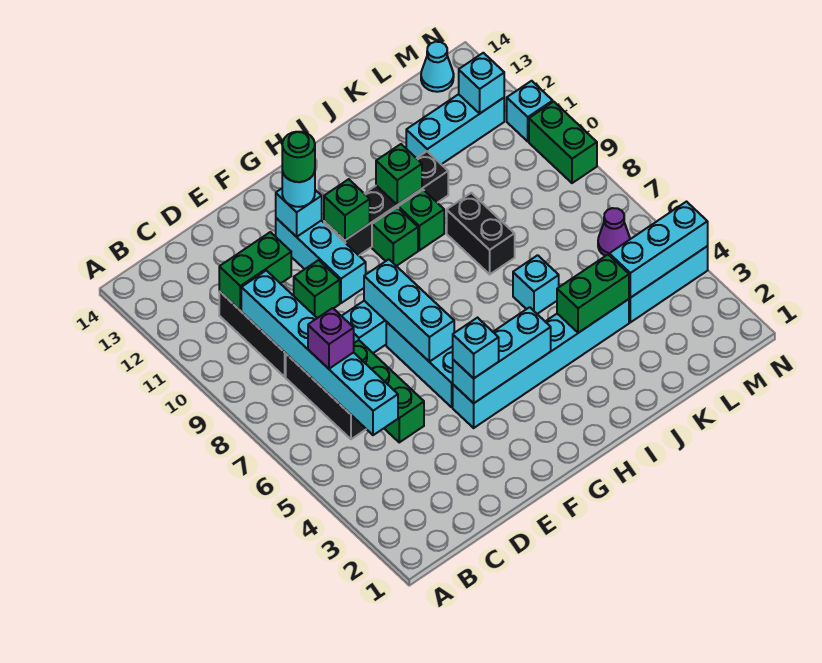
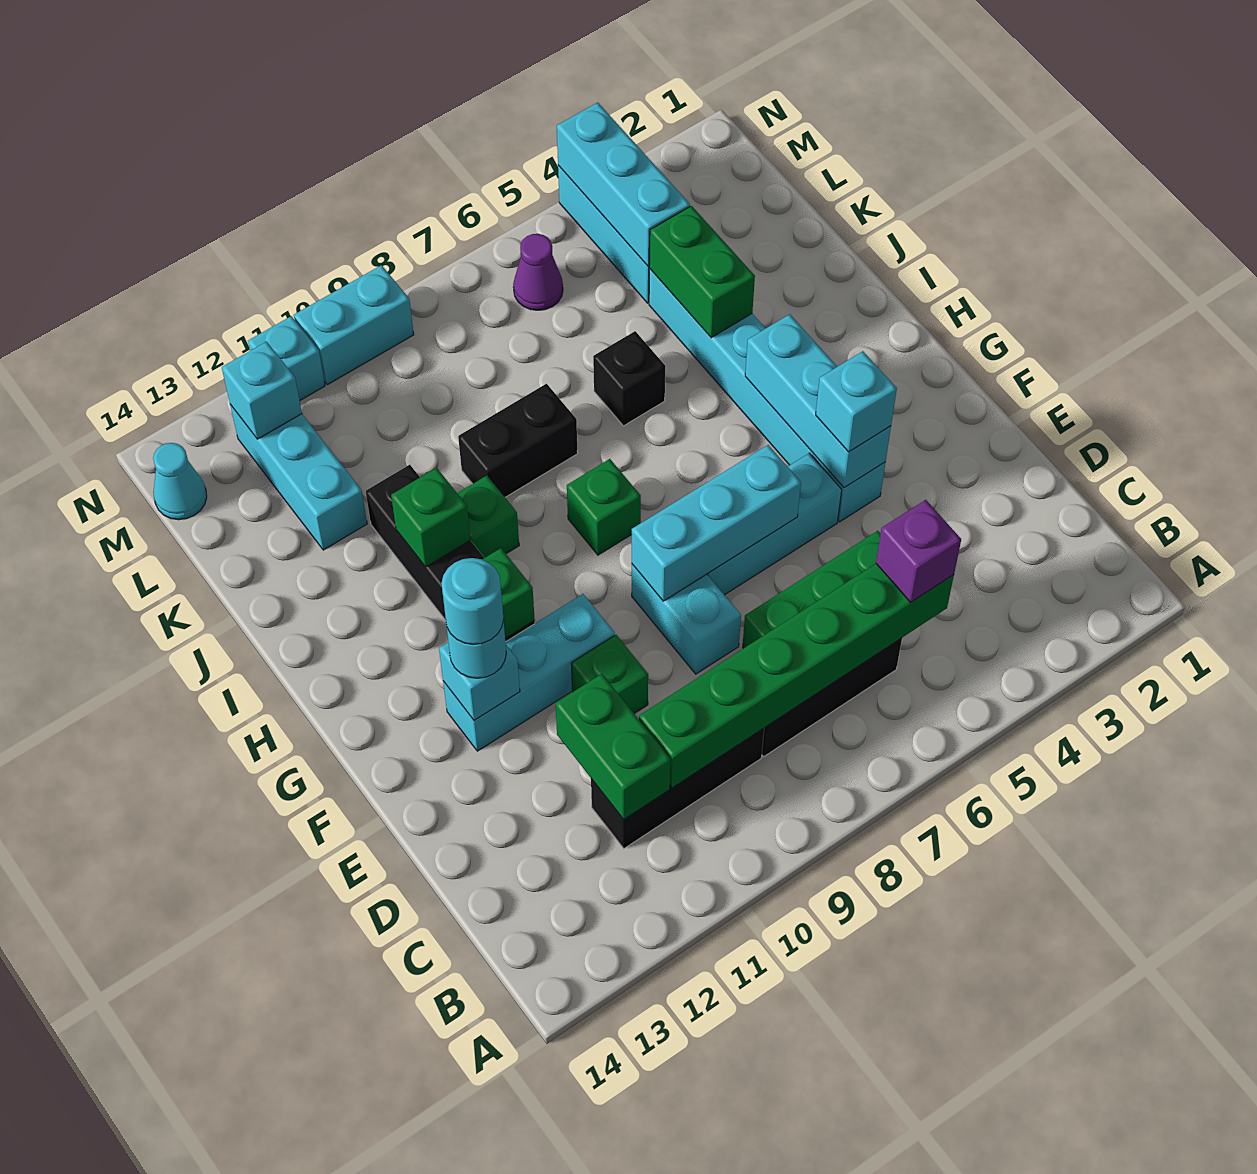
cyan 1x6 brick [241,270,398,435] -> green 1x6 brick [639,564,954,788]
purple 1x1 brick [308,308,354,369] -> purple 1x1 brick moved to [876,500,961,602]
green 1x1 round brick [282,132,315,182] -> cyan 1x1 round brick [441,558,504,645]
green 1x1 brick [372,207,418,266] -> green 1x1 brick moved to [567,459,641,555]
cyan 1x1 brick [513,255,559,314] -> black 1x1 brick [593,331,665,426]
green 1x2 brick [529,102,597,183] -> cyan 1x2 brick [294,265,414,385]

